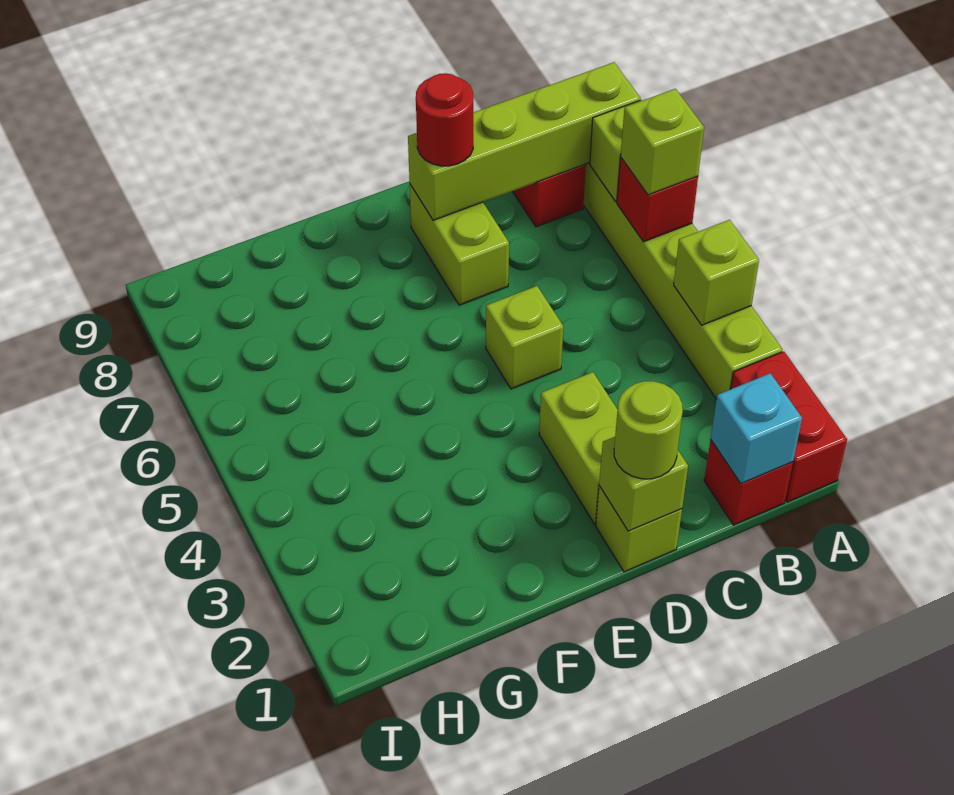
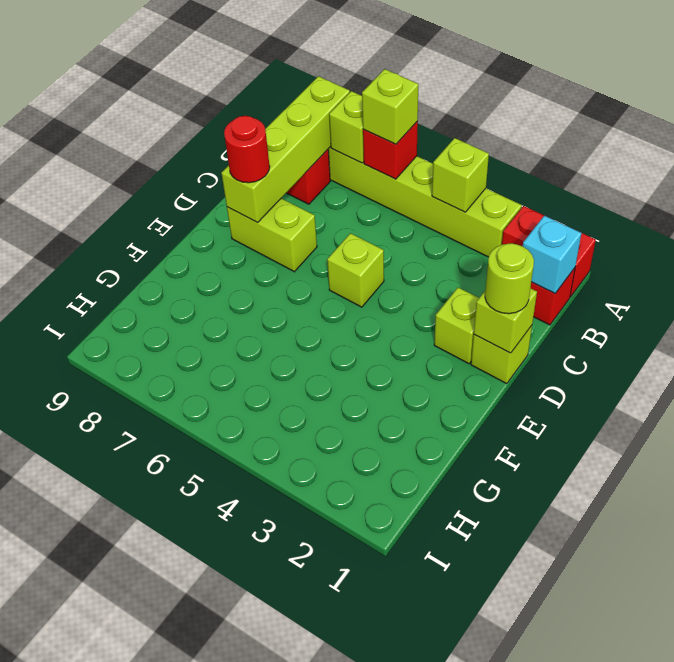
lime 1x2 brick [539,372,618,524] -> lime 1x1 brick [434,288,479,364]

